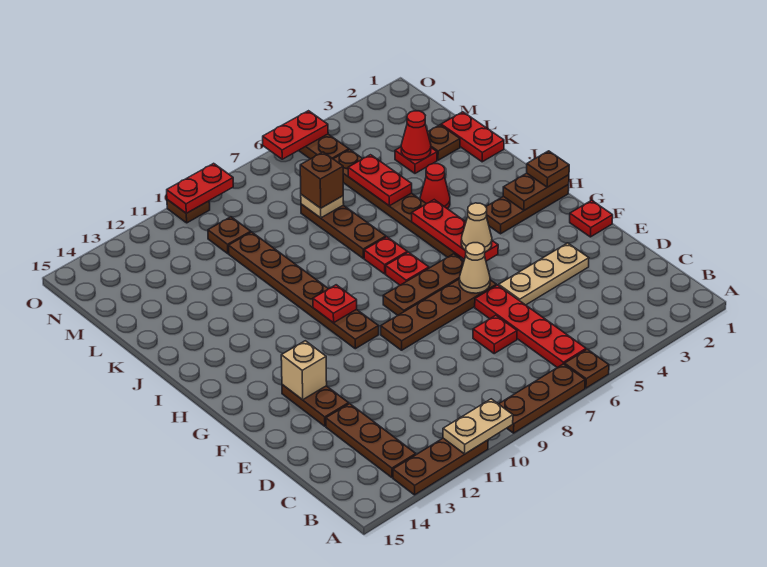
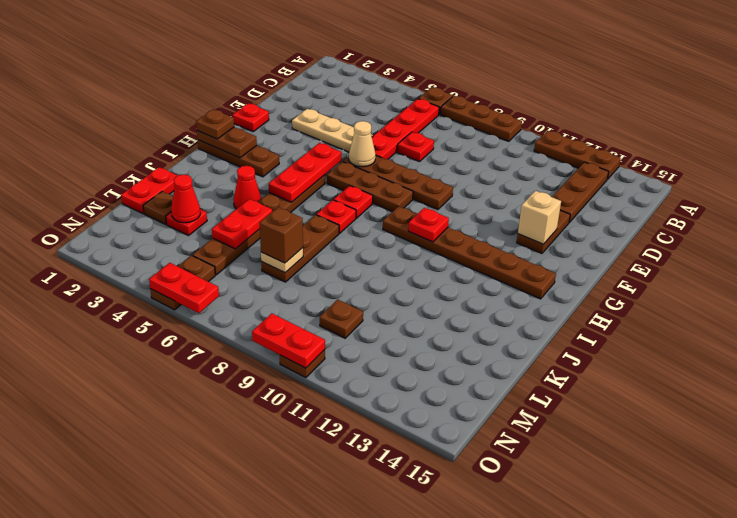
tan 1x2 plate [443,399,513,454] -> none
tan 1x1 cone [461,203,492,252] -> none
brown 1x6 plate [229,232,379,349] -> brown 1x6 plate turned to [383,206,556,299]

